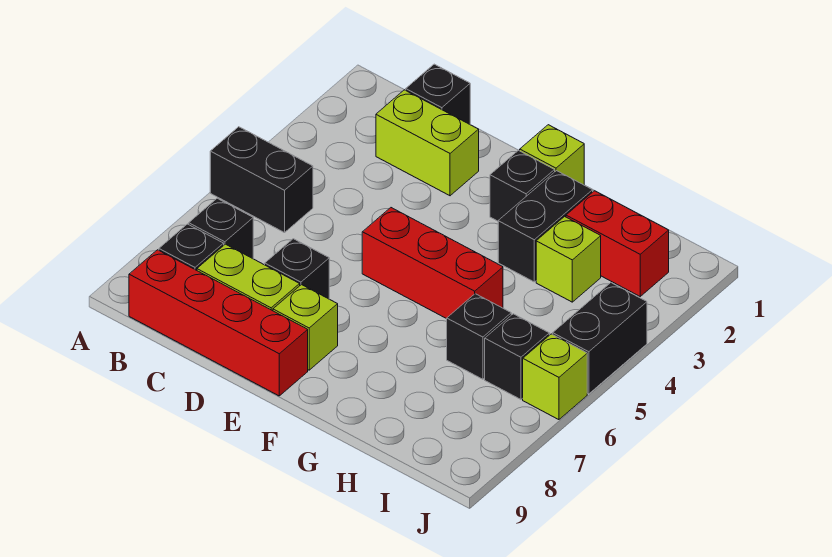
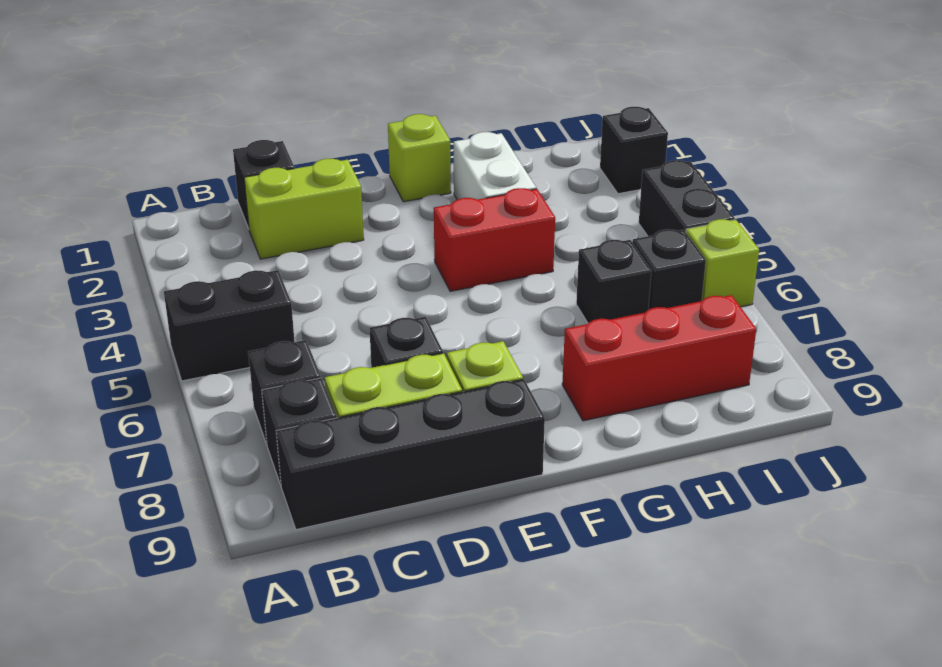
red 1x4 brick [129,250,308,396] -> black 1x4 brick [276,379,545,530]
red 1x3 brick [362,208,503,319] -> red 1x3 brick moved to [562,295,756,421]
black 1x1 brick [490,150,555,221] -> black 1x1 brick moved to [600,107,668,194]
black 1x2 brick [498,171,593,282] -> white 1x2 brick [454,132,536,200]
red 1x2 brick [566,191,669,296] -> red 1x2 brick moved to [434,188,555,291]
lime 1x1 brick [536,216,601,302] -> none

